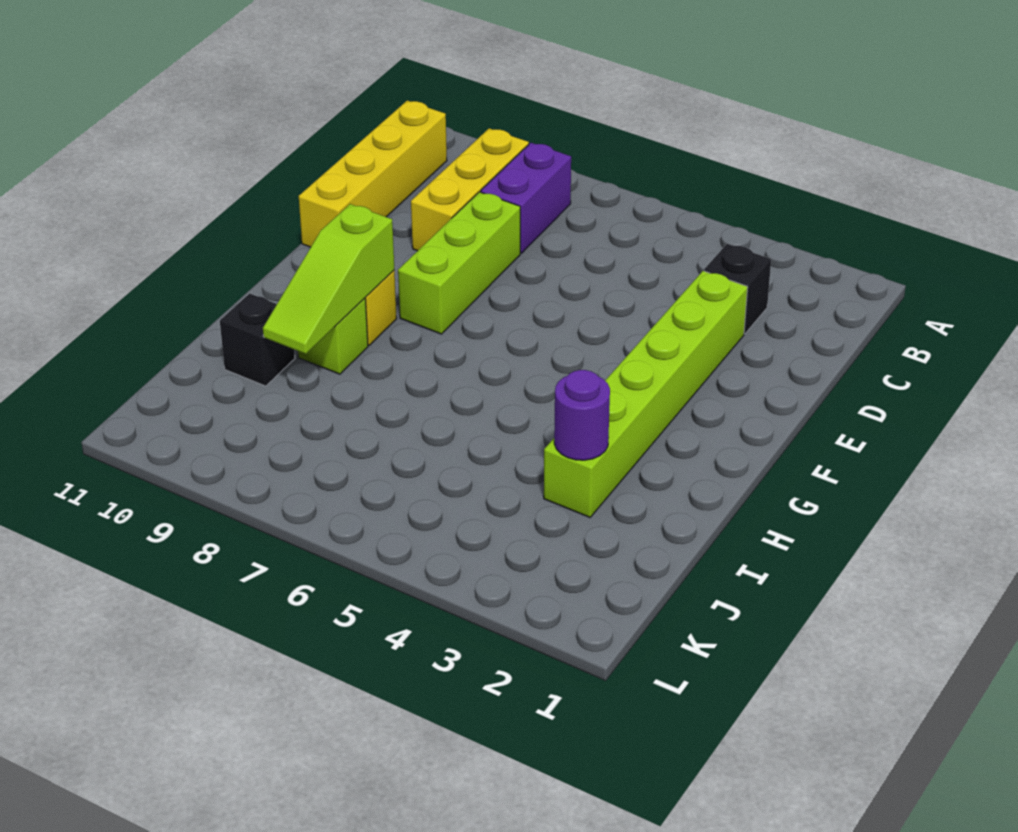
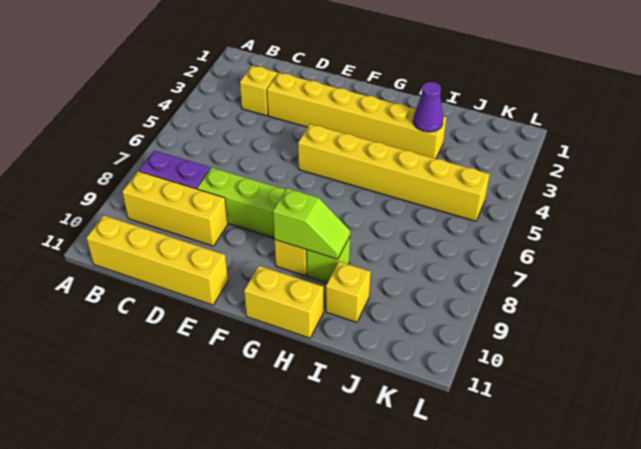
black 1x1 brick [704,244,771,334] -> yellow 1x1 brick [240,66,277,116]
lime 1x6 brick [544,271,748,517] -> yellow 1x6 brick [267,73,446,159]
none -> yellow 1x6 brick [298,124,490,221]
lime 1x3 slope [263,204,394,354] -> lime 1x2 slope [273,188,350,259]
none -> yellow 1x2 brick [244,266,324,338]
purple 1x1 round brick [554,370,610,460] -> purple 1x1 cone [413,82,443,132]
black 1x1 brick [220,293,295,386] -> yellow 1x1 brick [326,262,371,322]

